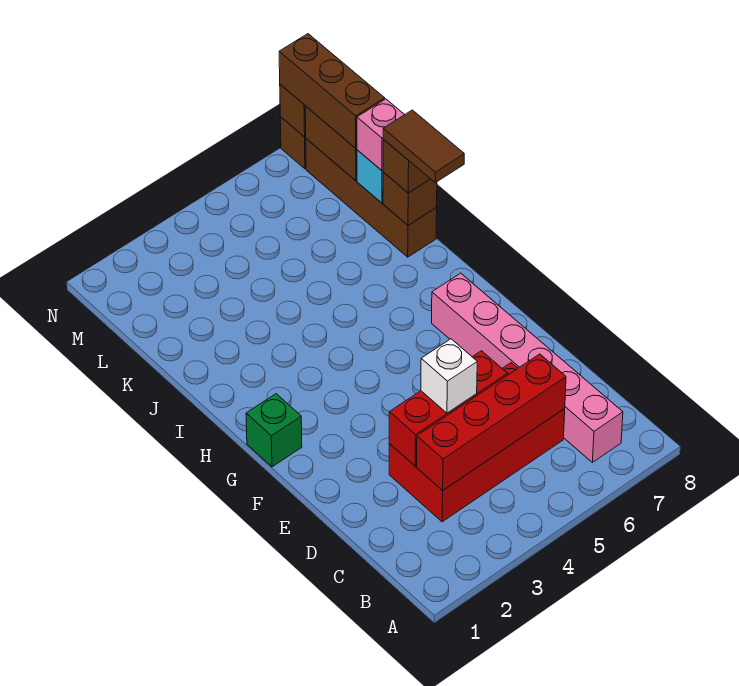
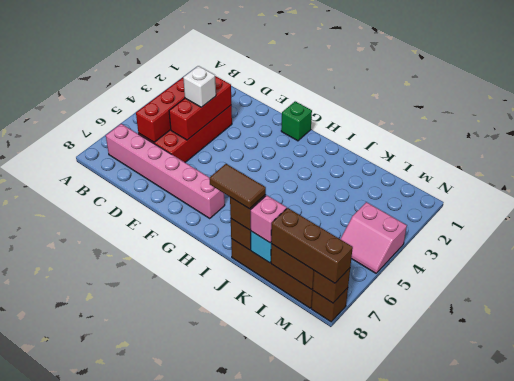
none -> pink 2x2 slope [341,202,407,273]

